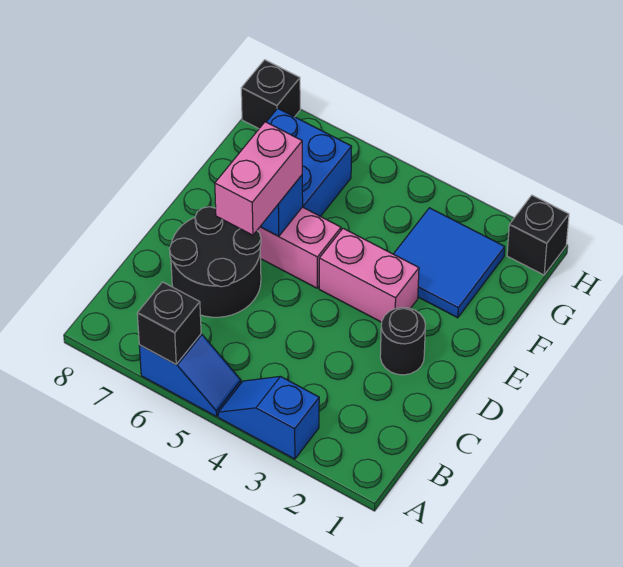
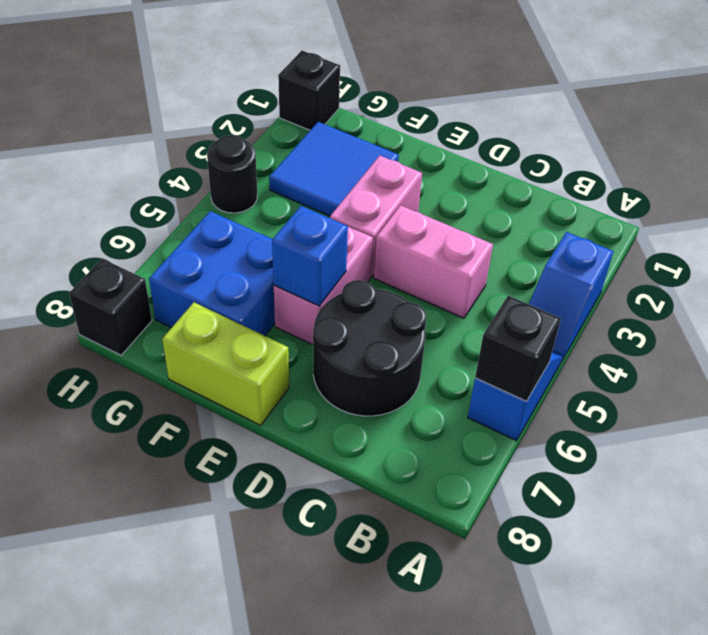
black 1x1 round brick [380,307,426,375] -> black 1x1 round brick moved to [207,135,258,213]
pink 1x2 brick [215,122,302,235] -> pink 1x2 brick moved to [374,205,493,318]
none -> lime 1x2 brick [162,302,289,425]

